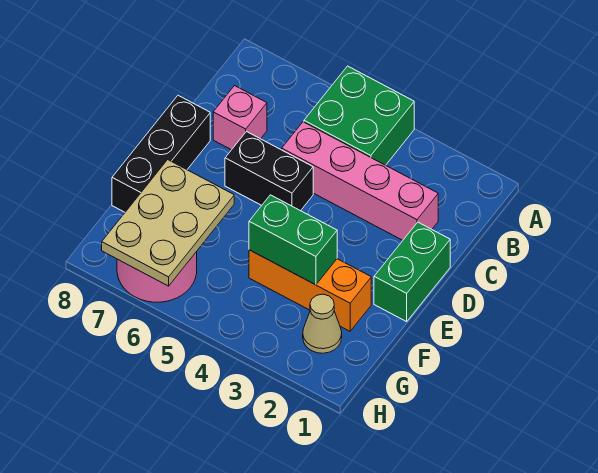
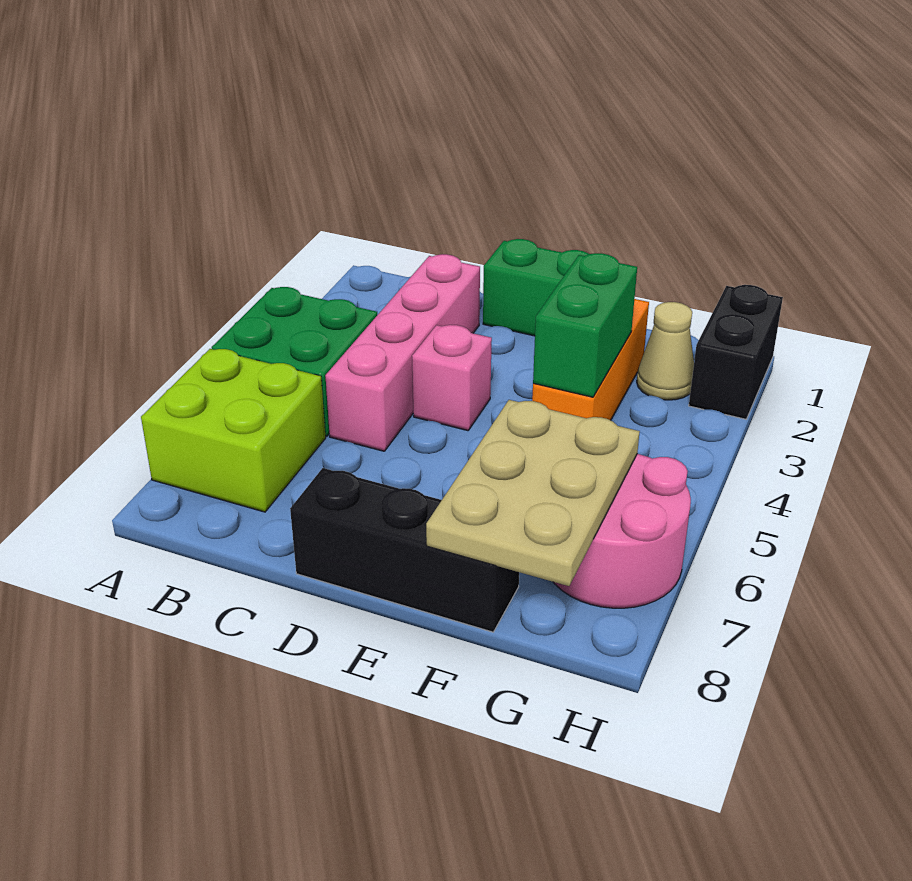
none -> lime 2x2 brick [141,349,326,512]
pink 1x1 brick [213,86,267,150] -> pink 1x1 brick moved to [412,325,492,431]
black 1x2 brick [225,132,313,211] -> black 1x2 brick moved to [689,285,783,419]
tan 2x3 plate [102,160,234,286] -> tan 2x3 plate turned to [426,400,640,586]

